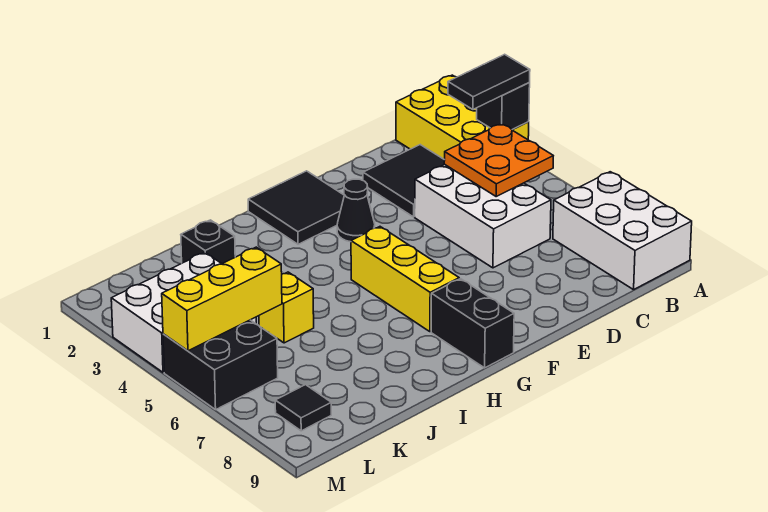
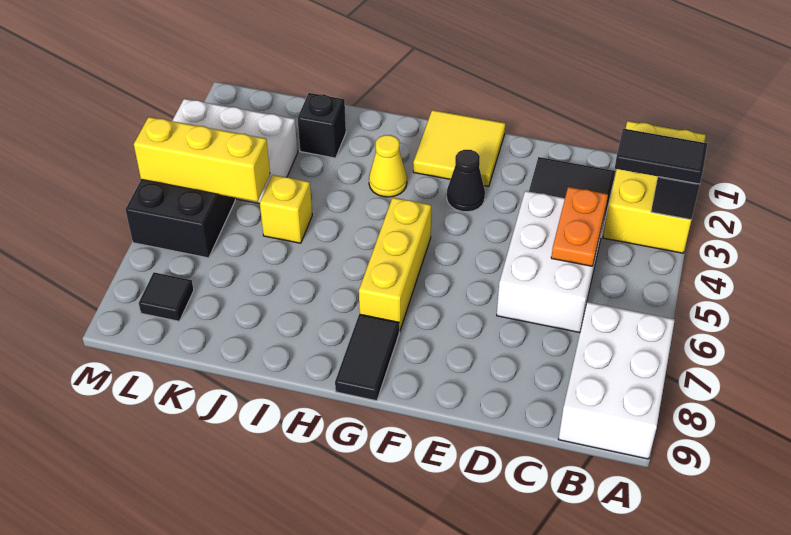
orange 2x2 plate [444,124,553,196] -> orange 1x2 plate [551,187,608,266]
black 2x2 tile [248,171,344,244] -> yellow 2x2 tile [413,110,506,186]
black 1x2 brick [431,279,514,368] -> black 1x2 tile [335,314,399,401]
none -> yellow 1x1 cone [369,135,407,197]

